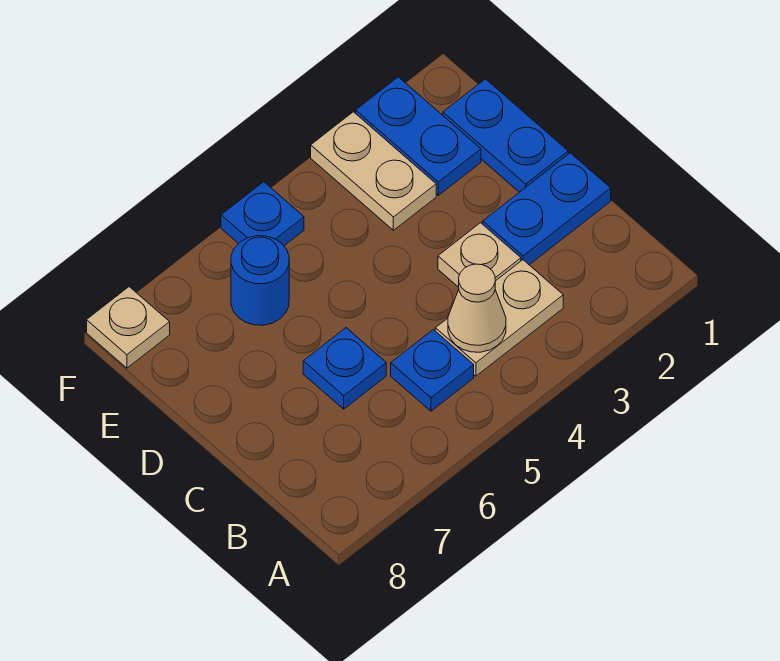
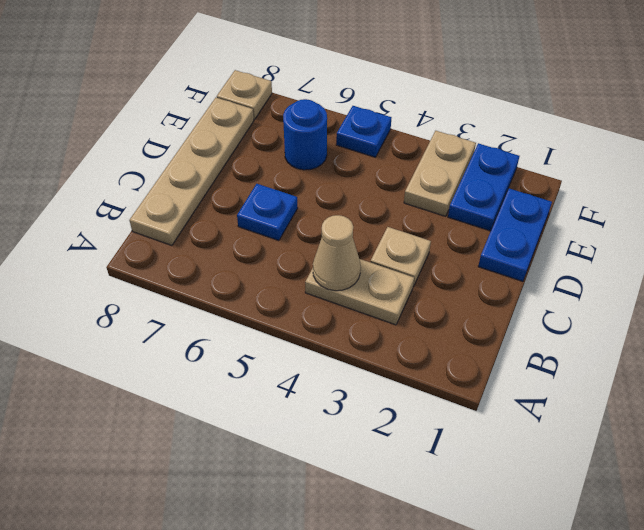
blue 1x1 plate [391,330,474,411] -> none
none -> tan 1x4 plate [129,98,254,245]
blue 1x2 plate [483,153,611,265] -> none

